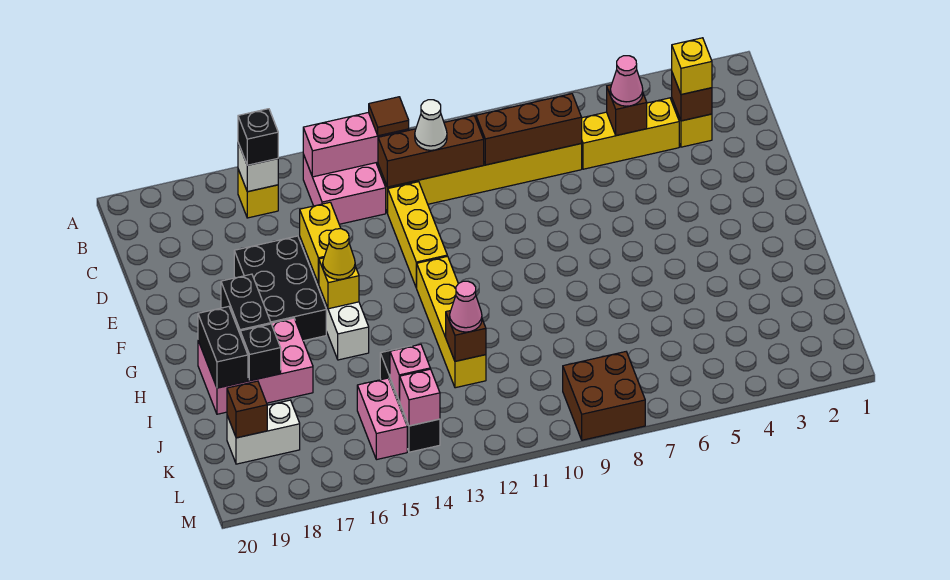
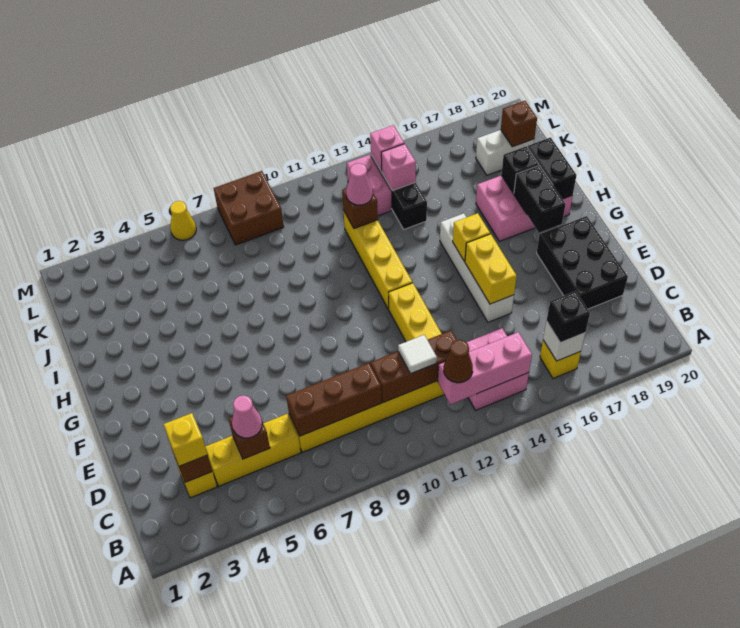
brown 1x1 tile [369,97,409,136] -> brown 1x1 cone [444,340,473,383]
white 1x1 cone [415,100,447,150] -> white 1x1 tile [398,335,437,374]
black 2x3 brick [234,236,326,341] -> black 2x3 brick moved to [537,216,628,309]
yellow 1x1 cone [323,229,355,279] -> yellow 1x1 cone moved to [170,201,196,240]
pink 1x2 brick [357,378,407,460] -> pink 1x2 brick moved to [347,155,391,216]

